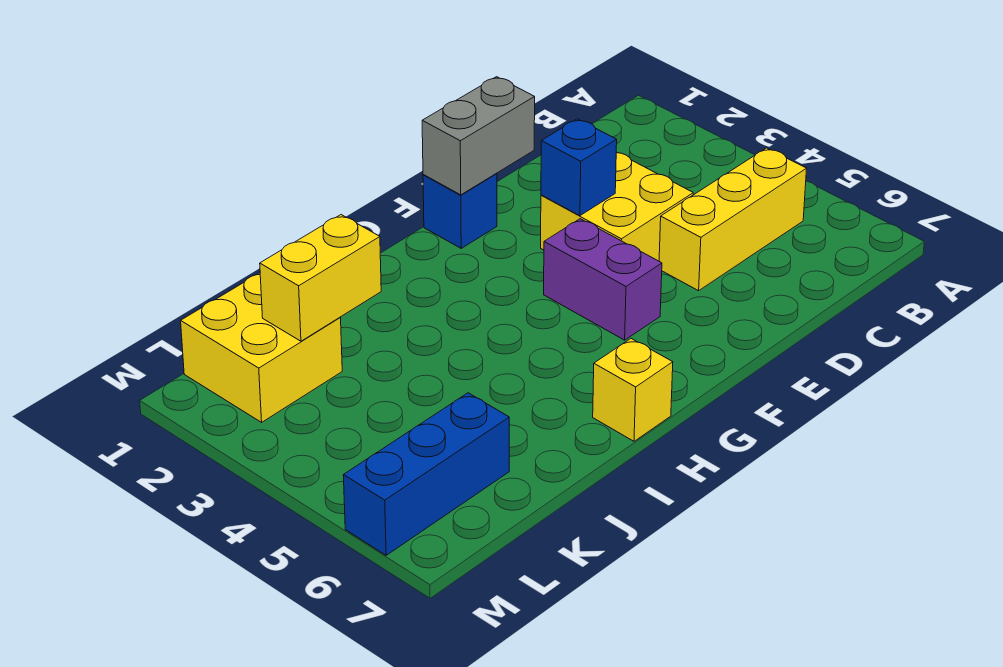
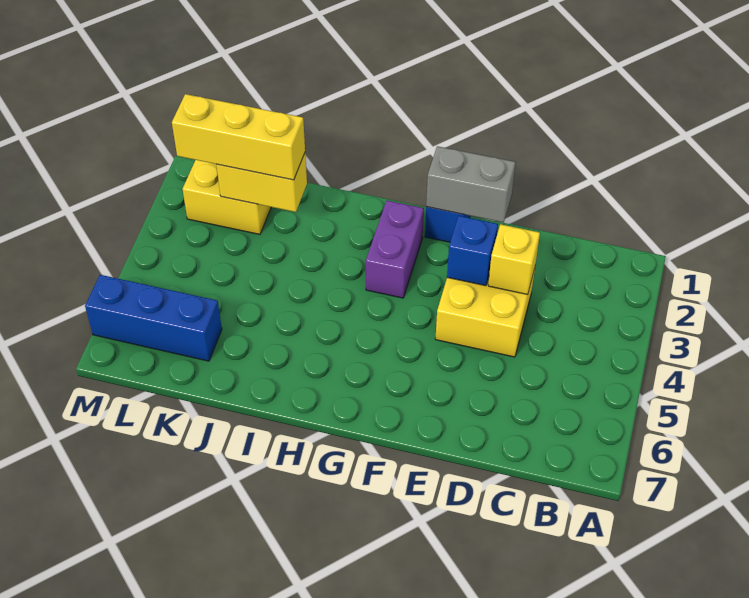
yellow 1x3 brick [659,148,807,291] -> yellow 1x3 brick moved to [172,94,305,180]
purple 1x2 brick [544,219,662,340] -> purple 1x2 brick moved to [366,201,424,298]
yellow 1x1 brick [593,339,673,441] -> yellow 1x1 brick moved to [488,224,540,294]

